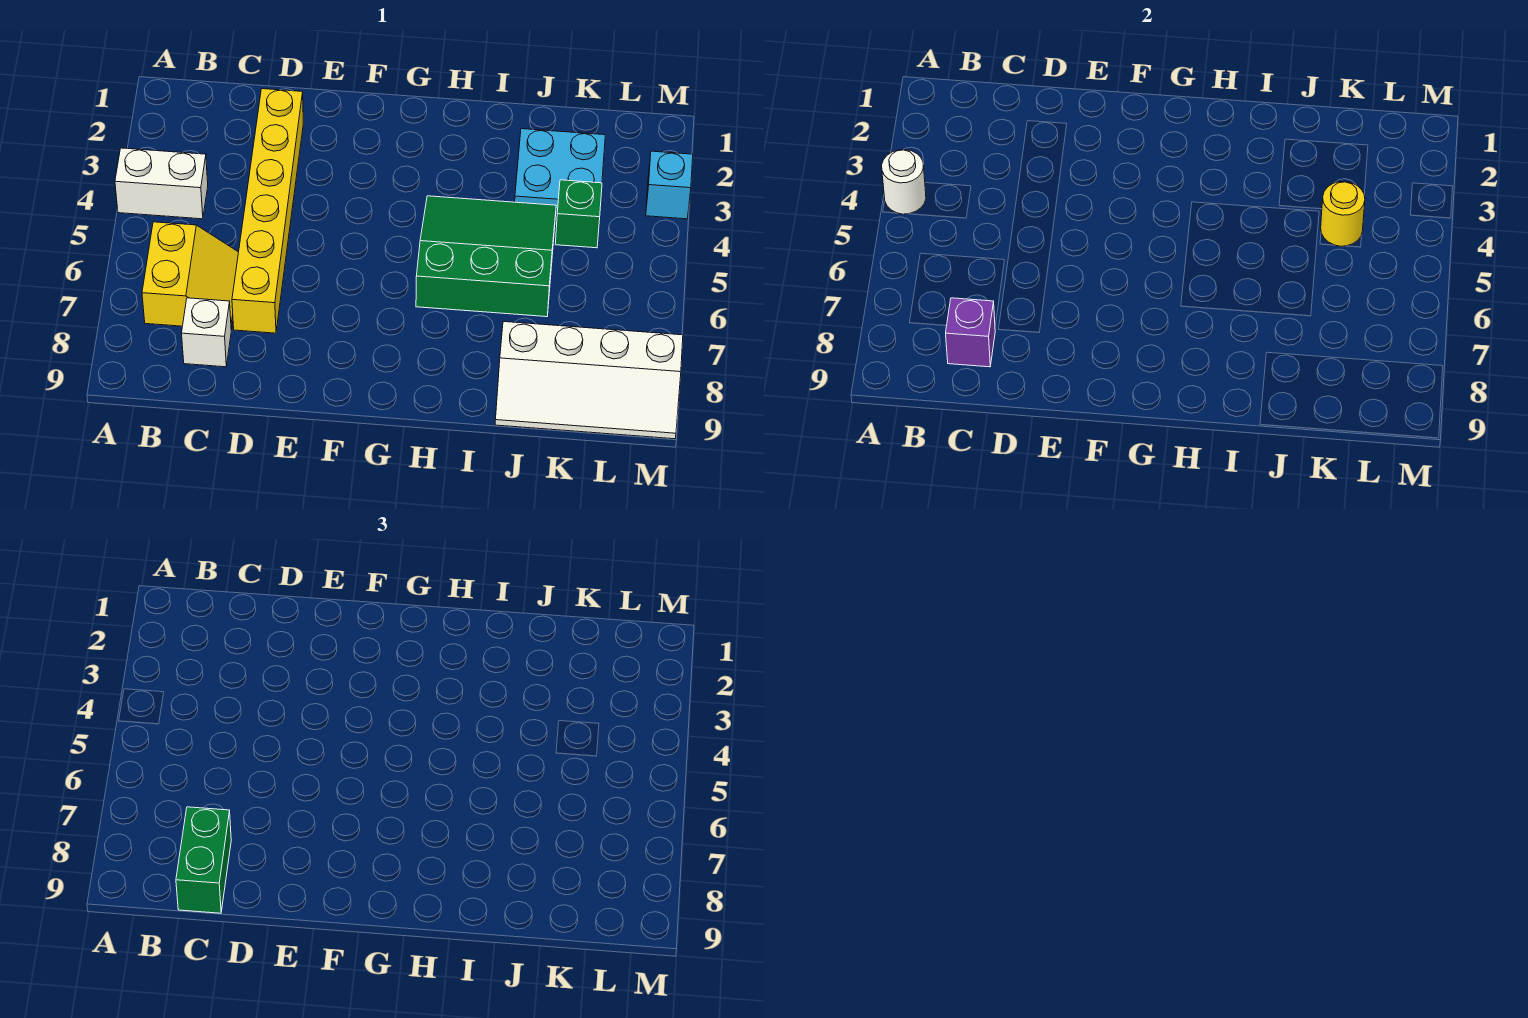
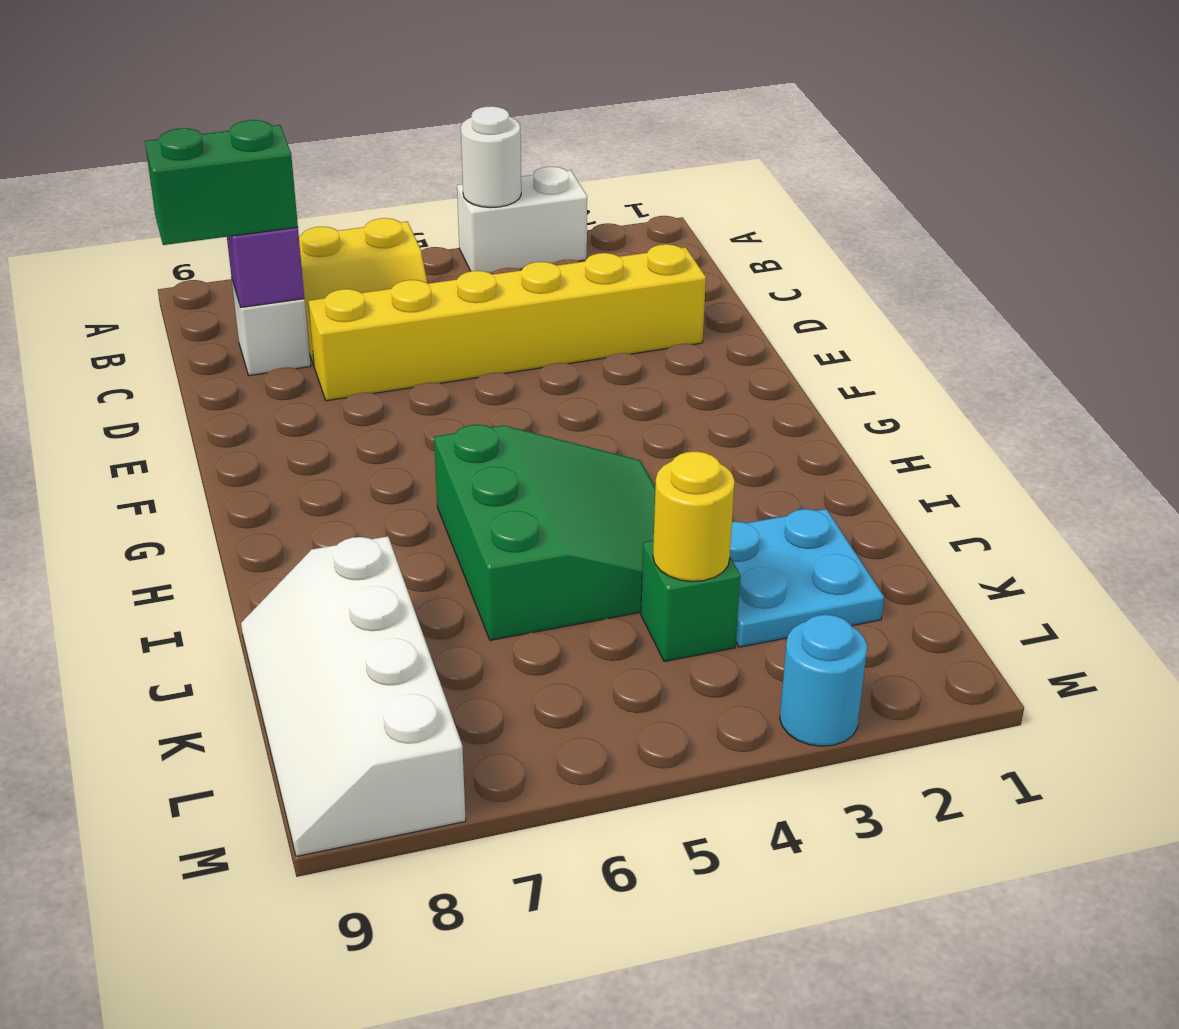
white 1x2 brick [115,148,208,219] -> white 1x2 brick turned to [457,167,587,273]
cyan 1x1 brick [646,151,693,219] -> cyan 1x1 round brick [780,615,867,746]

